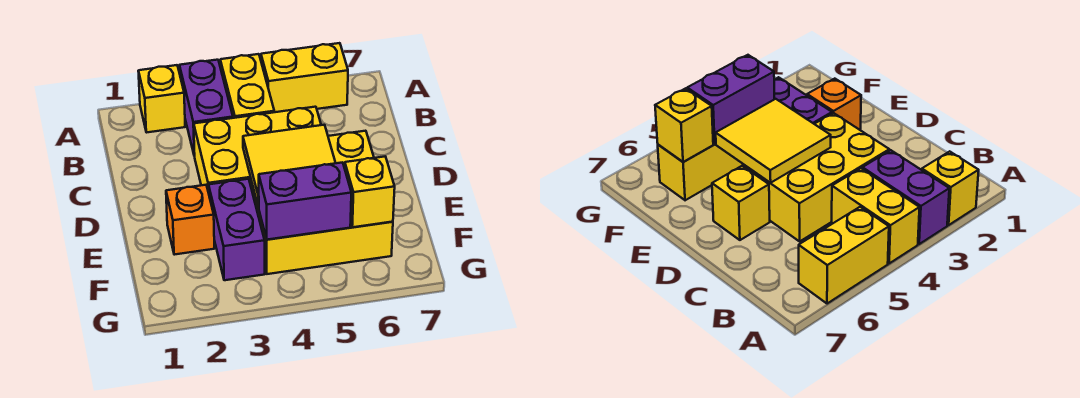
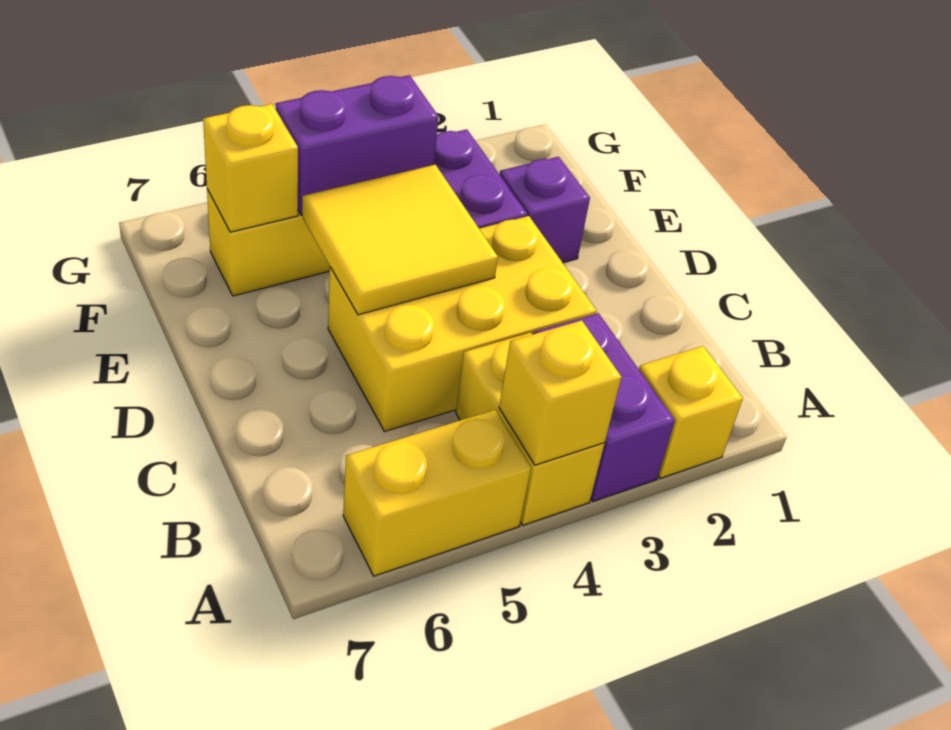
yellow 1x1 brick [328,131,374,168] -> yellow 1x1 brick moved to [499,320,621,465]
orange 1x1 brick [166,185,214,255] -> purple 1x1 brick [500,157,590,263]

